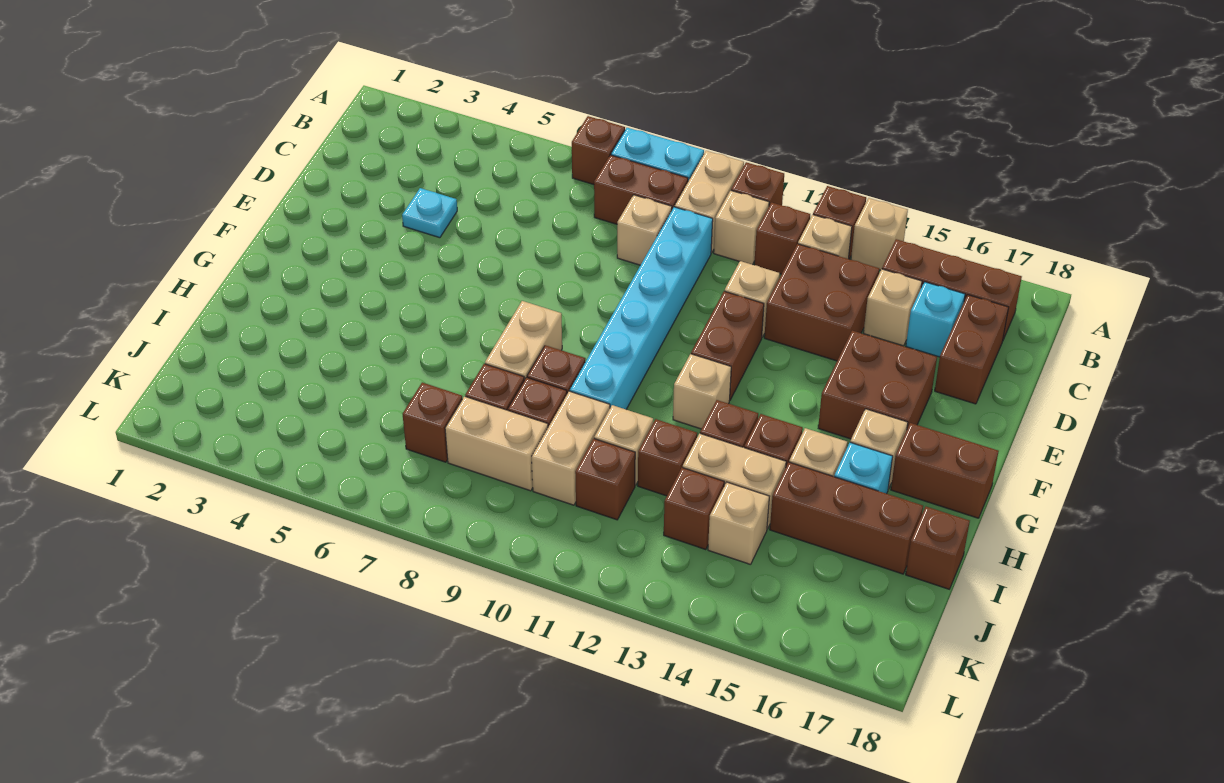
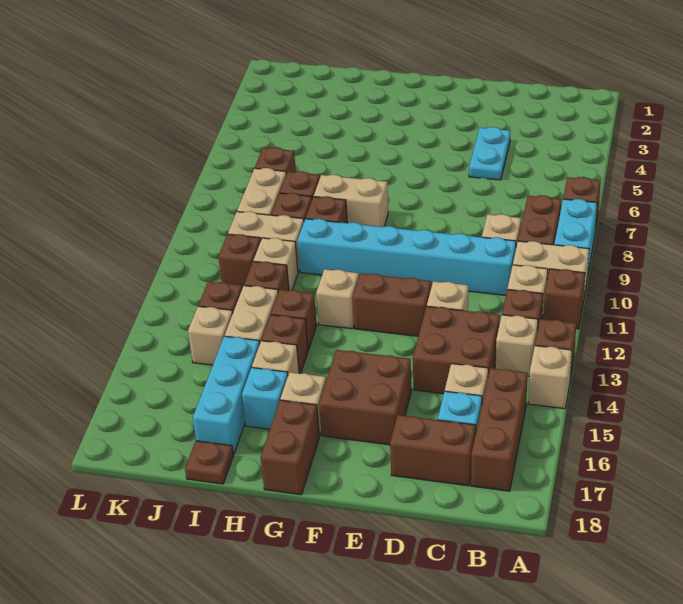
cyan 1x1 plate [402,188,457,238] -> cyan 1x2 plate [469,127,510,180]
brown 1x3 brick [770,462,923,574] -> cyan 1x3 brick [193,336,260,454]
brown 1x1 brick [906,507,970,589] -> brown 1x1 plate [185,441,233,484]

